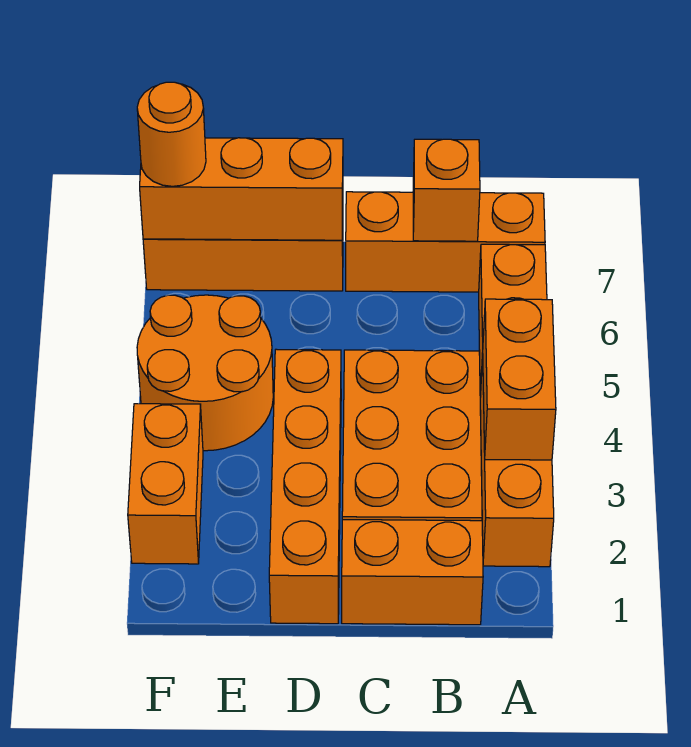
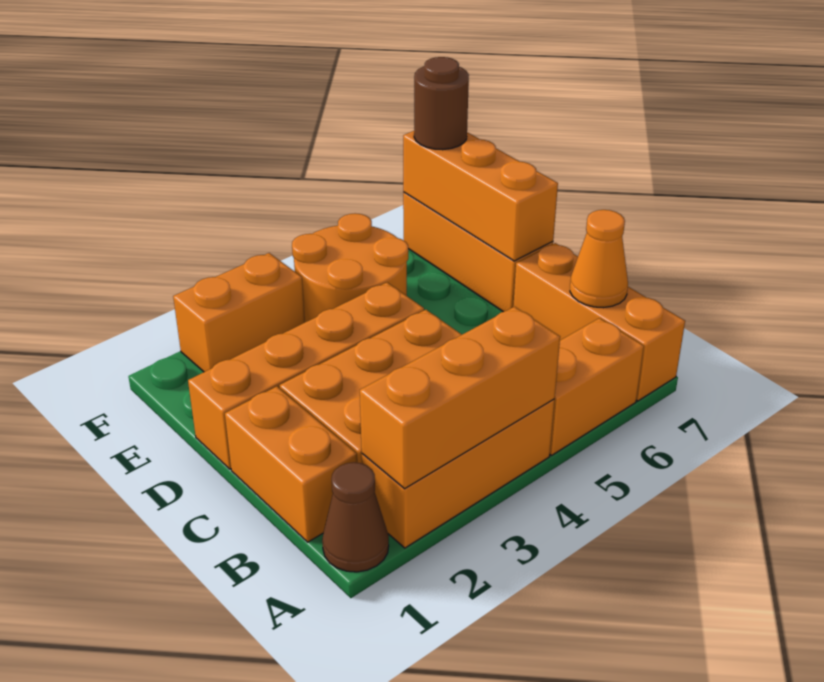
none -> brown 1x1 cone [322,462,389,572]
orange 1x2 brick [483,299,556,460] -> orange 1x3 brick [360,307,560,489]
orange 1x1 brick [413,139,480,241] -> orange 1x1 cone [570,210,628,308]
orange 1x1 round brick [137,82,206,186] -> brown 1x1 round brick [414,57,469,150]

